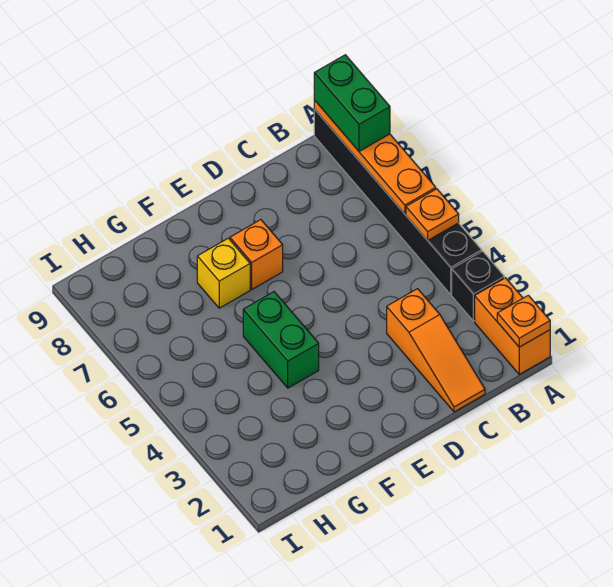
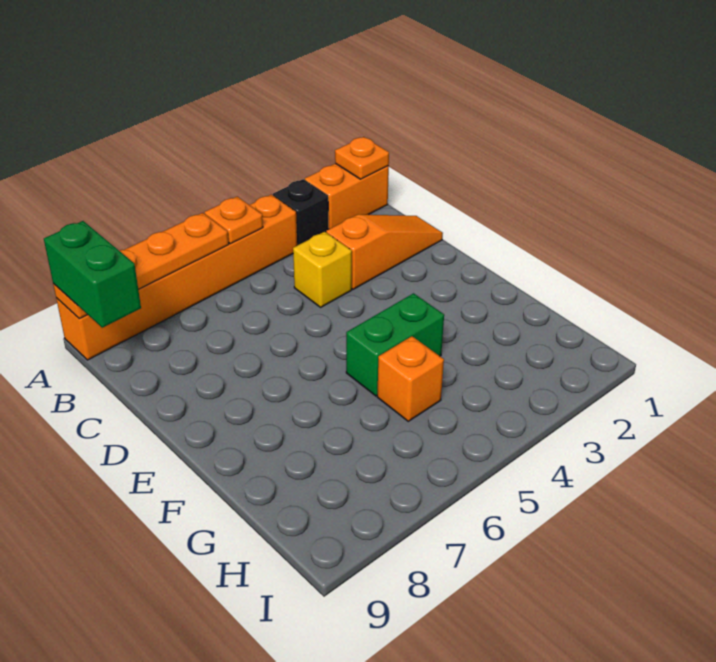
black 1x6 brick [314,109,482,294] -> orange 1x6 brick [56,195,297,360]
green 1x2 brick [314,55,390,151] -> green 1x2 brick turned to [44,221,141,328]
orange 1x1 brick [230,220,283,289] -> orange 1x1 brick moved to [377,336,444,421]
yellow 1x1 brick [197,238,250,308] -> yellow 1x1 brick moved to [293,232,352,307]

